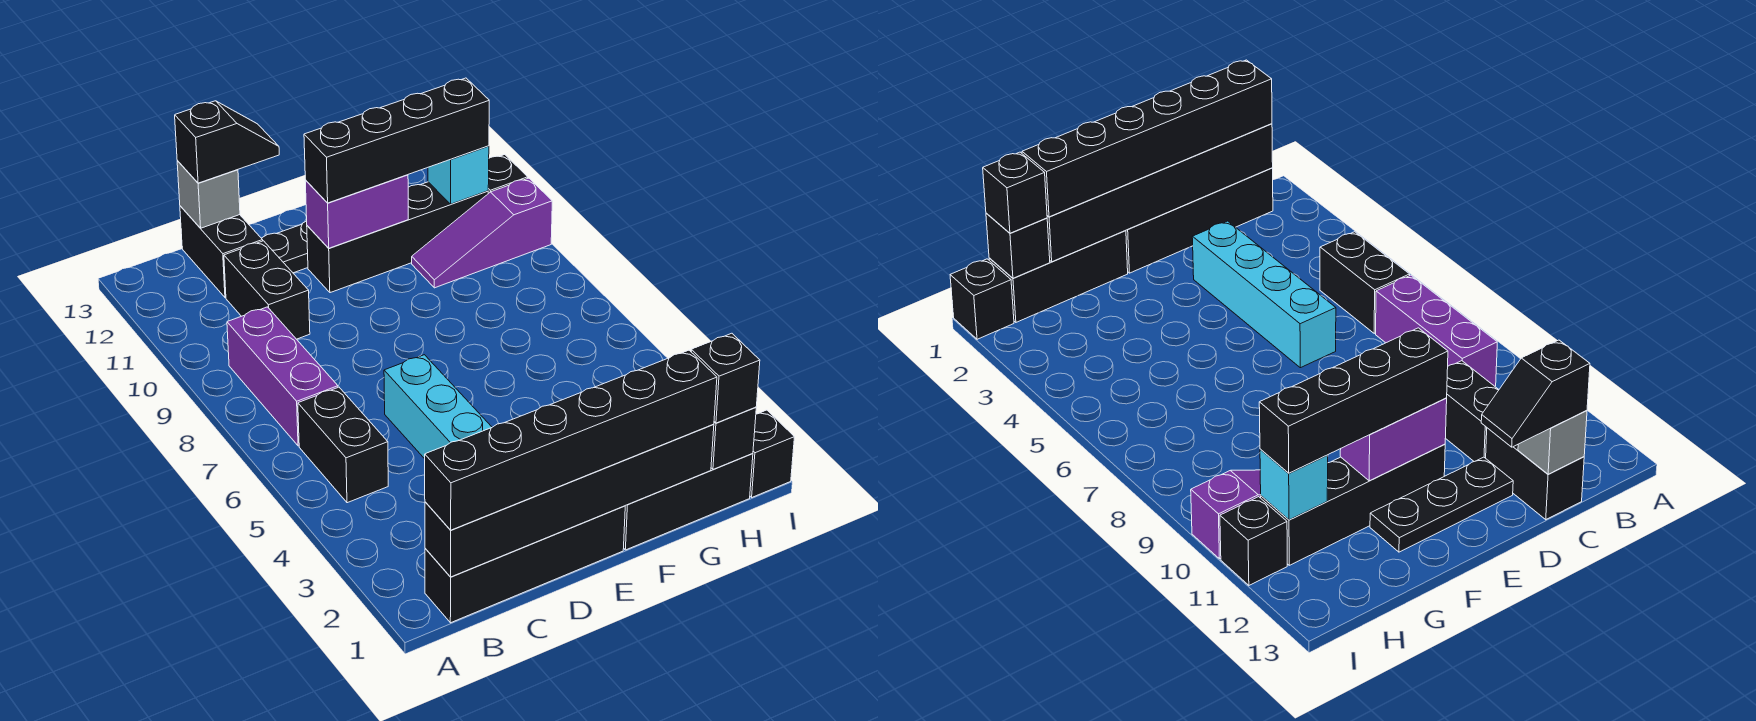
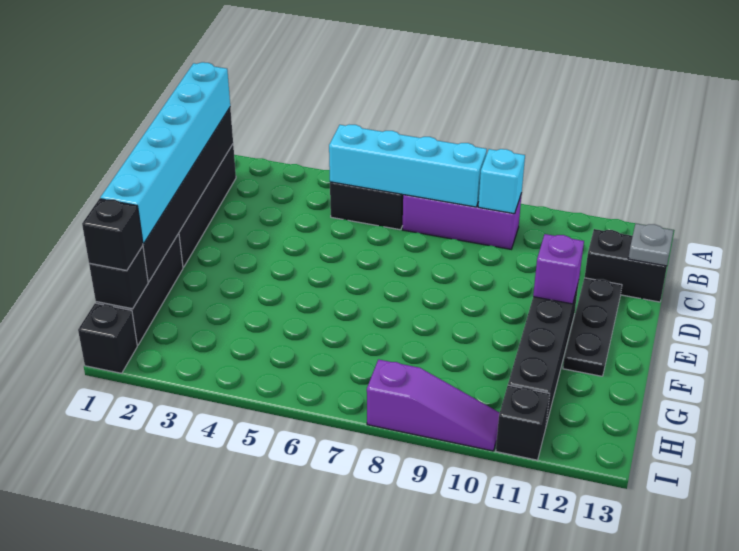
black 1x6 brick [425,350,717,530] -> cyan 1x6 brick [100,62,230,244]
black 1x2 brick [224,241,310,339] -> none
grey 1x1 brick [177,160,240,228] -> grey 1x1 plate [628,223,674,266]
black 1x2 slope [175,101,279,183] -> none
cyan 1x4 brick [384,355,492,459] -> cyan 1x4 brick moved to [329,125,487,207]
purple 1x2 brick [305,175,408,248] -> purple 1x1 brick [533,234,584,304]
black 1x4 brick [304,78,489,203] -> none
purple 1x3 slope [412,178,552,288] -> purple 1x3 slope turned to [367,359,499,451]
cyan 1x1 brick [428,146,489,204] -> cyan 1x1 brick moved to [478,149,525,214]

